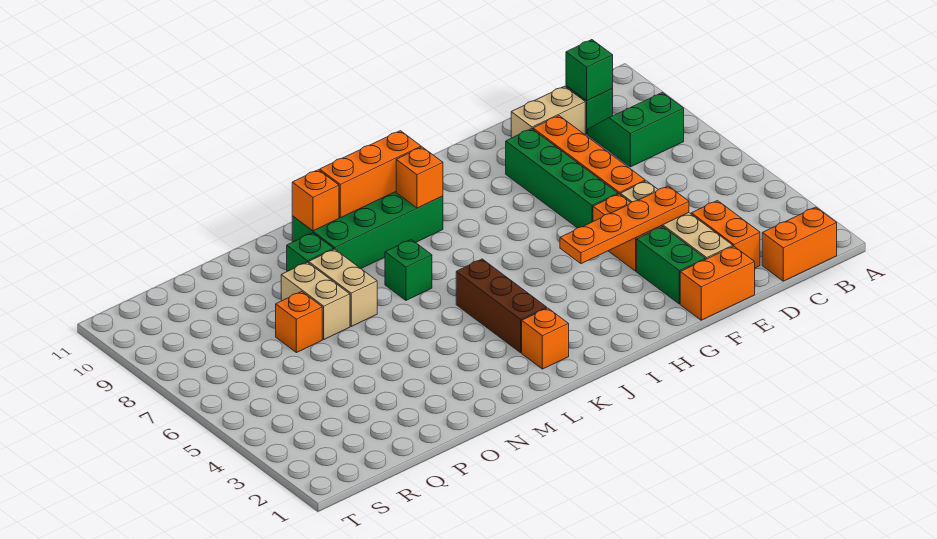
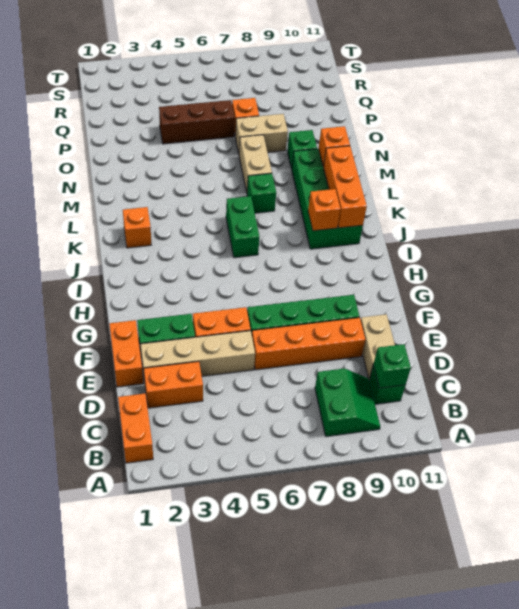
orange 1x4 plate [560,186,689,264] -> none
none -> green 1x2 brick [226,196,259,258]
brown 1x3 brick [456,259,547,353] -> brown 1x3 brick moved to [159,100,235,144]
tan 1x2 brick [309,249,377,326] -> tan 1x2 brick turned to [239,135,272,192]

